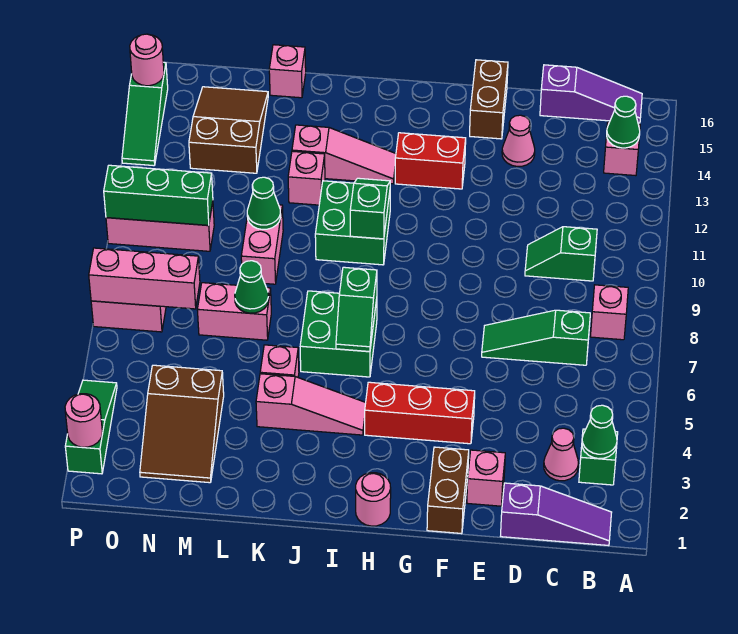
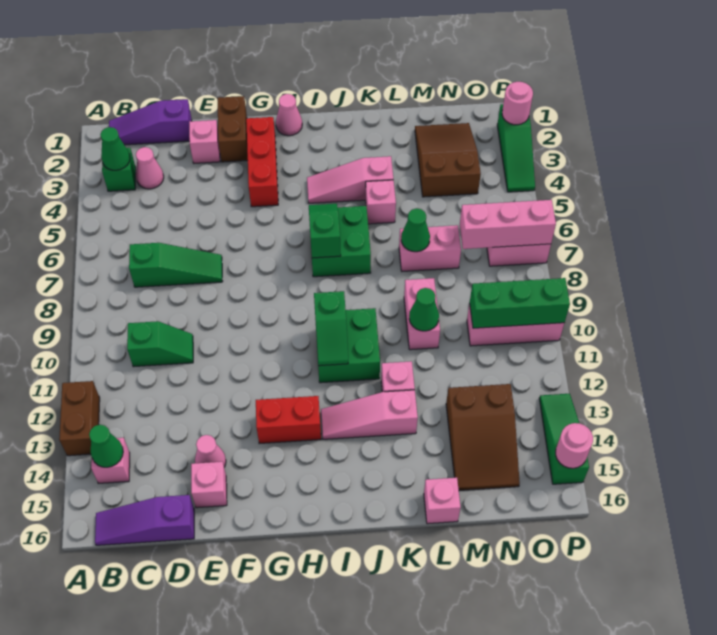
pink 1x1 brick [590,285,628,340] -> pink 1x1 brick moved to [191,462,227,508]
red 1x3 brick [365,382,475,444] -> red 1x3 brick turned to [246,117,278,207]
brown 1x2 brick [470,60,508,139] -> brown 1x2 brick moved to [59,381,100,456]
pink 1x1 round brick [356,473,391,526] -> pink 1x1 cone [276,94,302,136]

